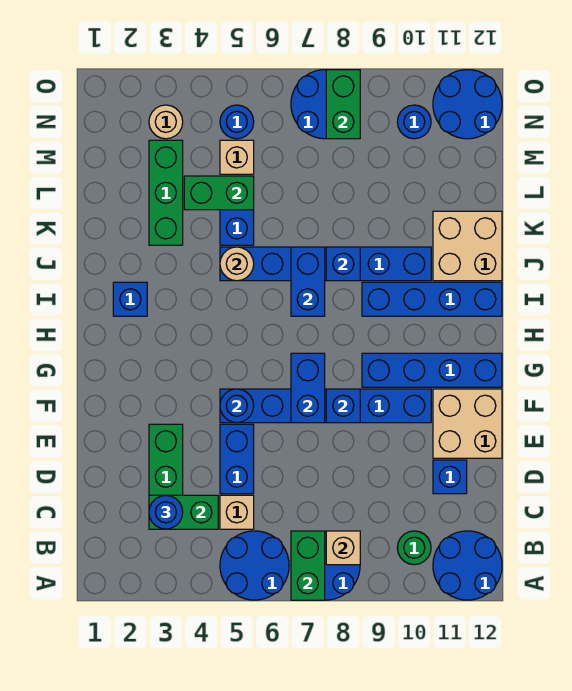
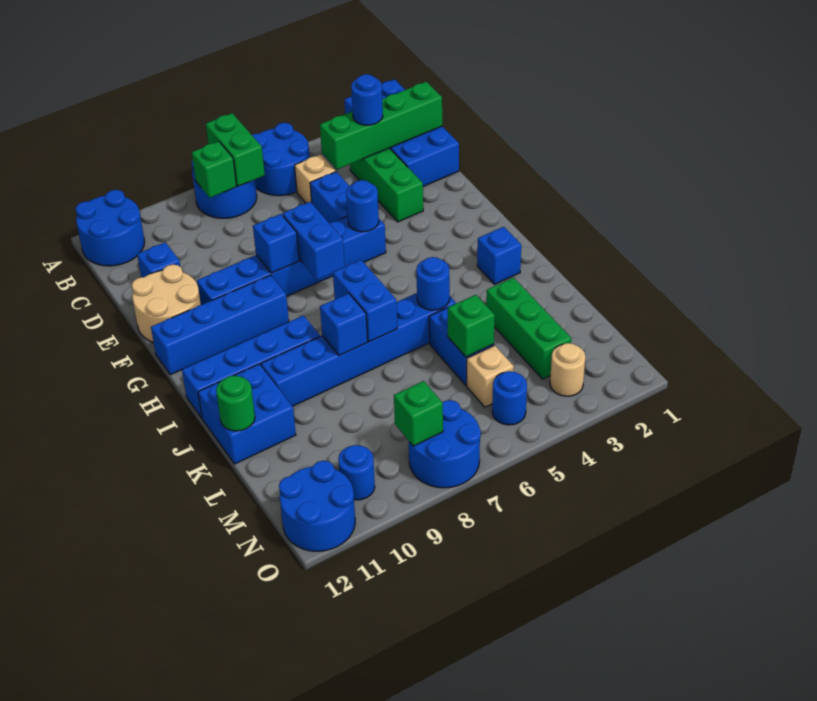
none -> blue 2x4 brick [344,79,459,186]
tan 1x1 brick [326,531,360,565] -> green 1x1 brick [192,141,237,198]
green 1x1 round brick [397,531,431,565] -> green 1x1 round brick moved to [216,376,255,431]
green 1x2 brick [149,495,218,529] -> green 1x4 brick [320,82,442,169]
tan 2x2 brick [433,389,502,458] -> tan 2x2 round brick [132,265,201,343]
tan 1x1 round brick [220,247,254,281] -> blue 1x1 round brick [416,257,450,310]
tan 2x2 brick [433,211,502,281] -> blue 2x2 brick [198,364,296,464]
green 1x2 brick [184,176,254,210] -> green 1x1 brick [448,295,495,357]
green 1x2 brick [326,70,360,139] -> green 1x1 brick [394,381,443,446]

